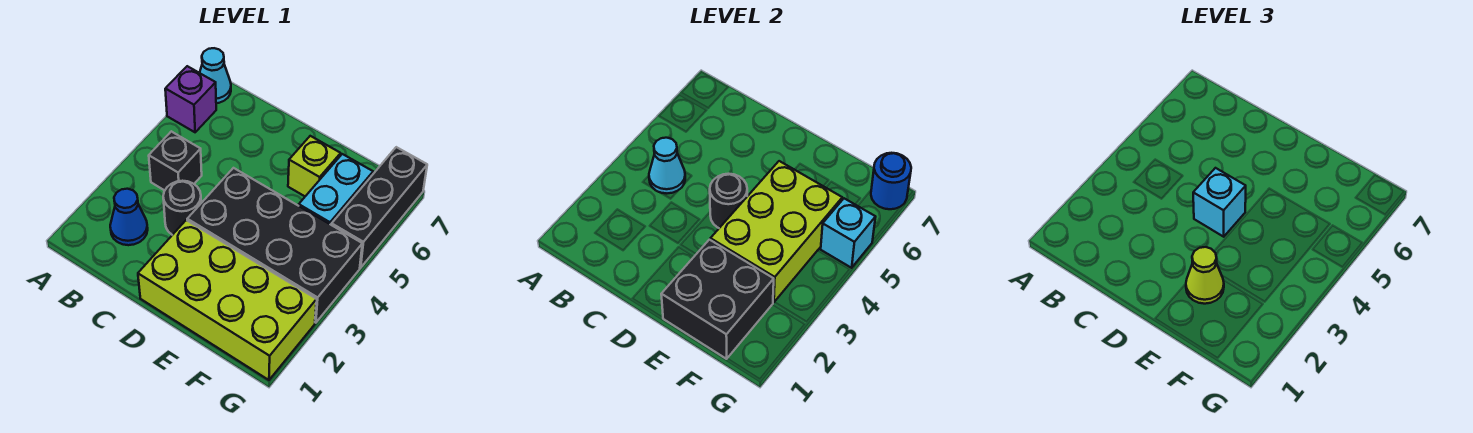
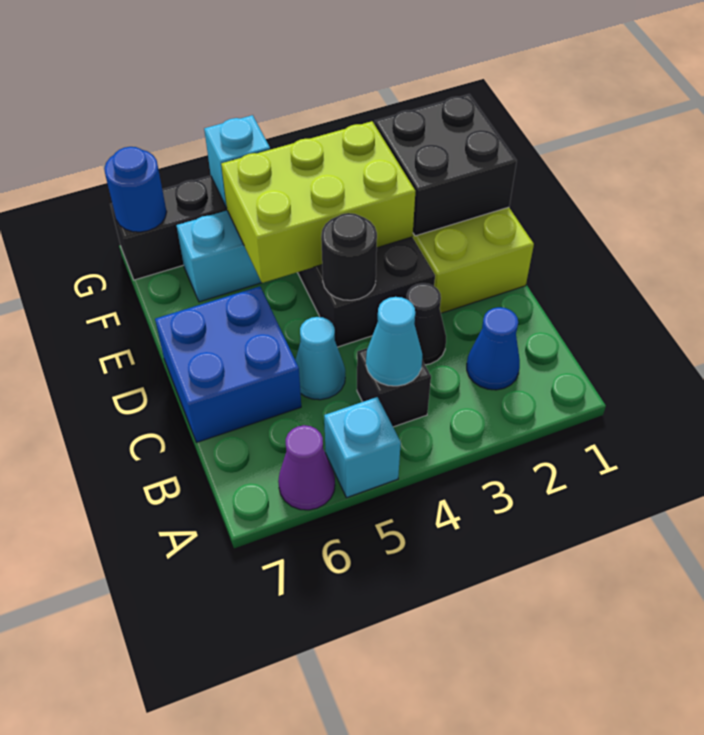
purple 1x1 brick [165,66,216,132] -> purple 1x1 cone [278,425,335,510]
cyan 1x1 cone [200,48,231,103] -> cyan 1x1 cone moved to [295,317,345,400]
black 1x1 round brick [163,181,201,235] -> black 1x1 cone [407,283,446,365]
none -> blue 2x2 brick [155,286,301,442]
cyan 1x1 brick [1193,168,1246,237] -> cyan 1x1 brick moved to [324,397,401,498]
lime 1x1 cone [1186,247,1224,304] -> none
lime 1x1 brick [288,136,341,196] -> none

